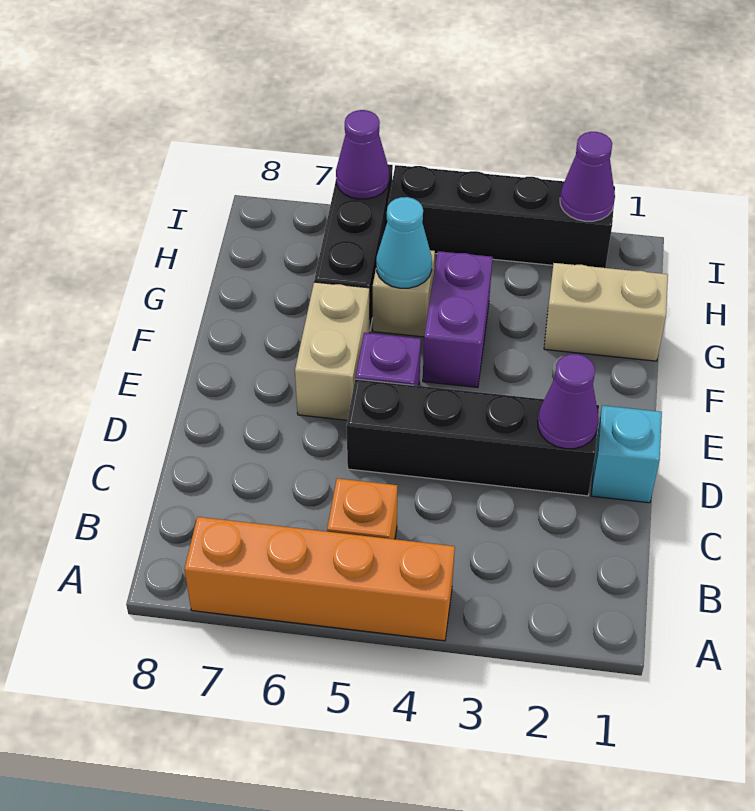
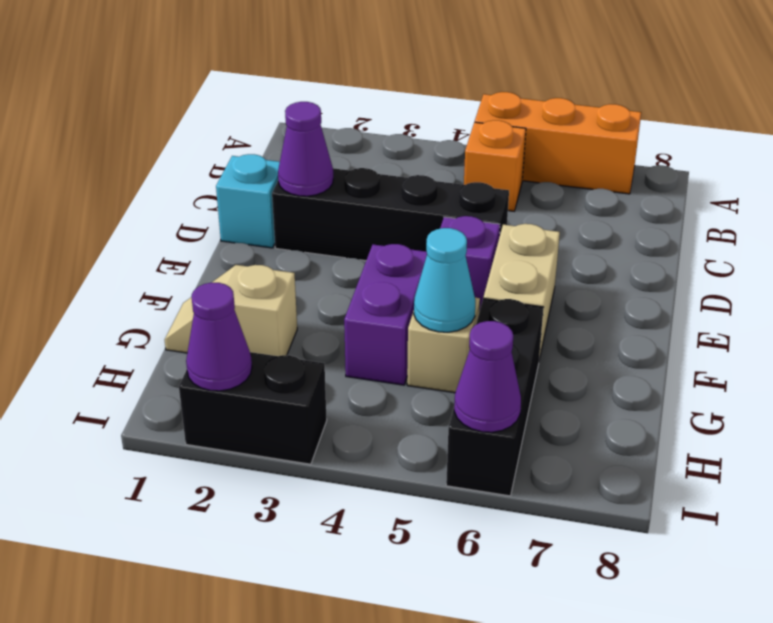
orange 1x4 brick [184,517,455,641] -> orange 1x3 brick [475,92,641,194]
tan 1x2 brick [544,263,668,361] -> tan 1x2 slope [165,265,297,356]
black 1x4 brick [388,165,615,268] -> black 1x2 brick [179,352,327,464]

